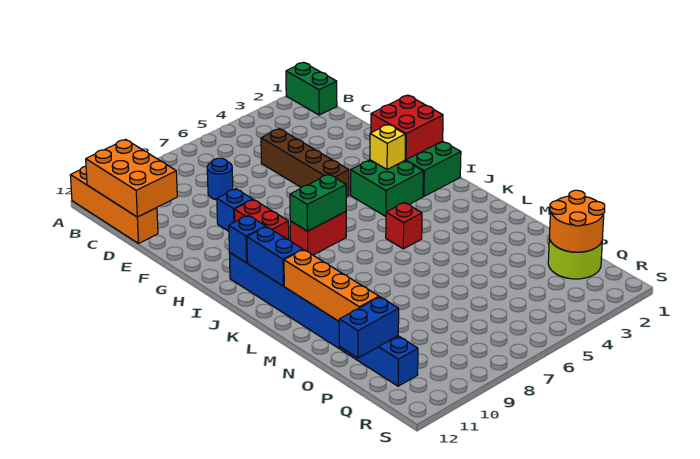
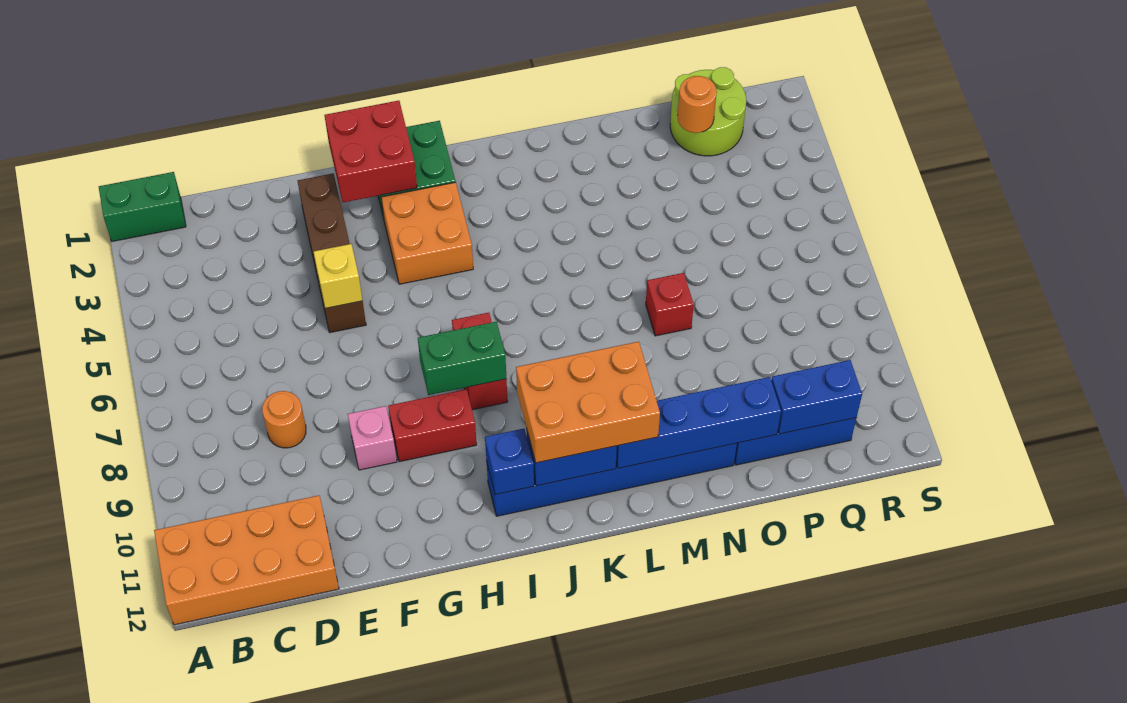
orange 1x4 brick [70,166,158,243] -> orange 2x4 brick [154,495,339,625]
orange 2x3 brick [86,139,177,217] -> orange 2x3 brick moved to [516,342,660,463]
brown 1x4 brick [261,129,349,197] -> brown 1x4 brick turned to [298,173,366,333]
blue 1x1 round brick [207,158,233,200] -> orange 1x1 round brick [262,391,306,448]
blue 1x1 brick [217,189,253,231] -> pink 1x1 brick [348,406,397,470]
green 2x2 brick [351,160,423,216] -> orange 2x2 brick [381,182,473,284]
yellow 1x1 brick [370,124,405,169] -> yellow 1x1 brick moved to [314,244,363,308]
green 1x2 brick [290,174,346,231] -> green 1x2 brick turned to [418,322,506,395]
red 1x1 brick [386,203,422,249] -> red 1x1 brick moved to [646,273,694,336]
orange 1x4 brick [284,250,379,321] -> blue 1x4 brick [616,377,781,468]
orange 2x2 round brick [549,190,605,252] -> orange 1x1 round brick [678,76,717,133]
blue 1x2 brick [339,297,399,358] -> blue 1x2 brick turned to [771,360,862,434]

